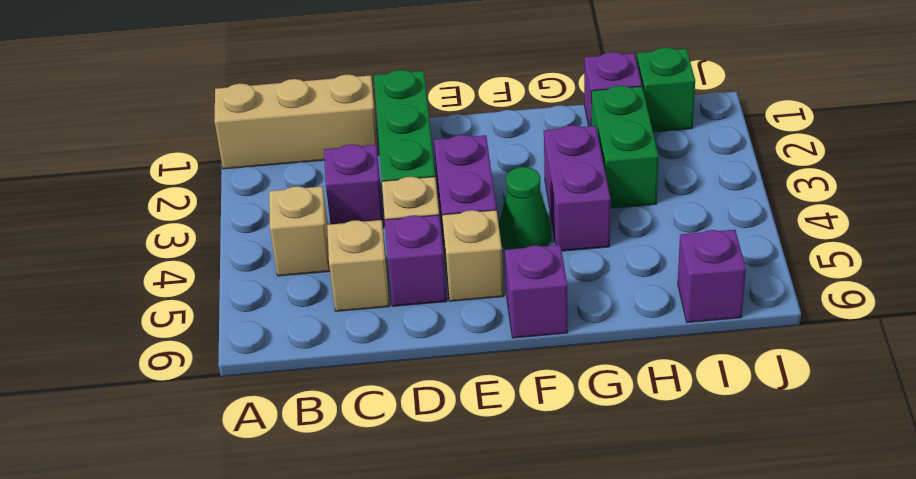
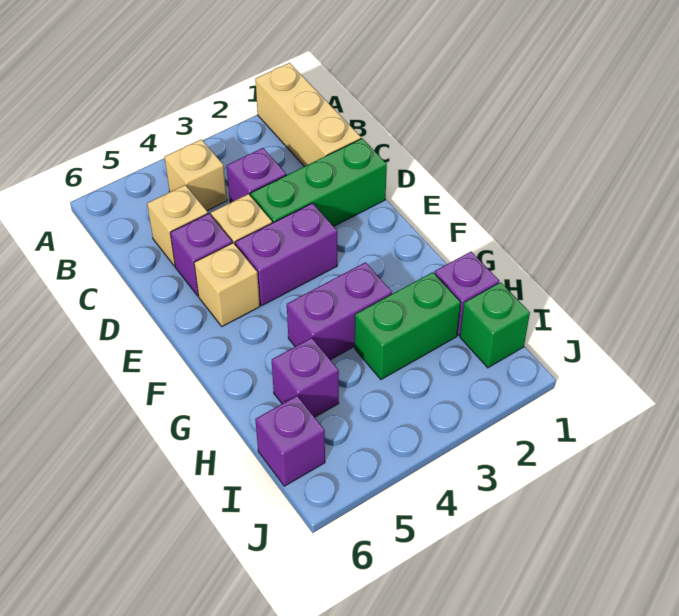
green 1x1 cone [499,167,551,249] -> none
purple 1x1 brick [505,245,568,338] -> purple 1x1 brick moved to [272,338,339,417]

